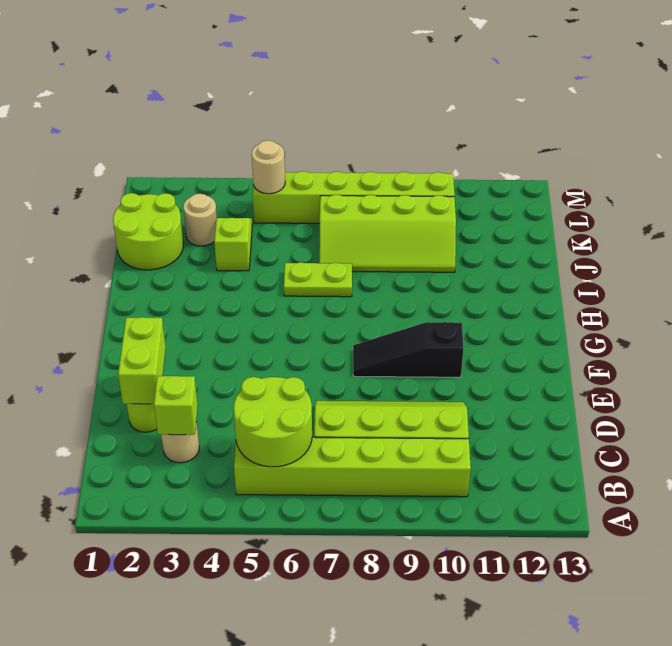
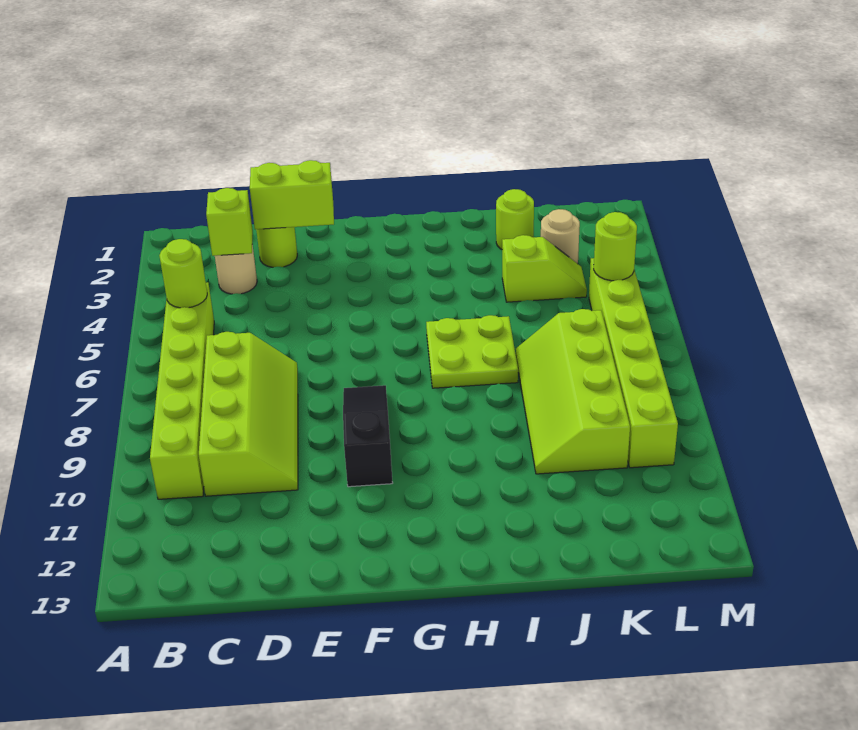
lime 2x2 round brick [234,377,312,467] -> lime 1x1 round brick [159,239,207,308]
lime 1x2 plate [284,262,352,297] -> lime 2x2 plate [426,315,518,388]
lime 2x2 round brick [113,193,183,270] -> lime 1x1 round brick [496,189,534,249]
tan 1x1 round brick [252,140,285,194] -> lime 1x1 round brick [594,212,637,281]

